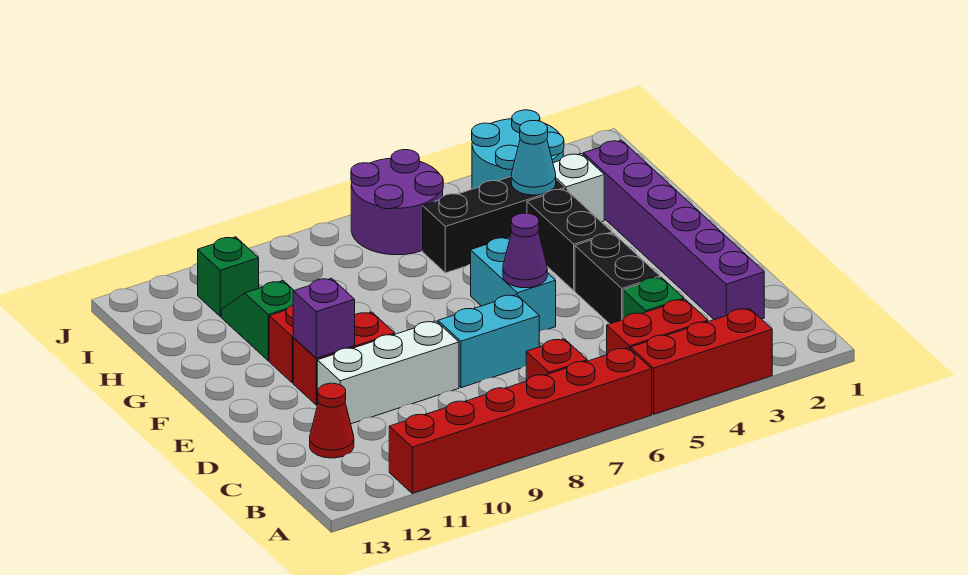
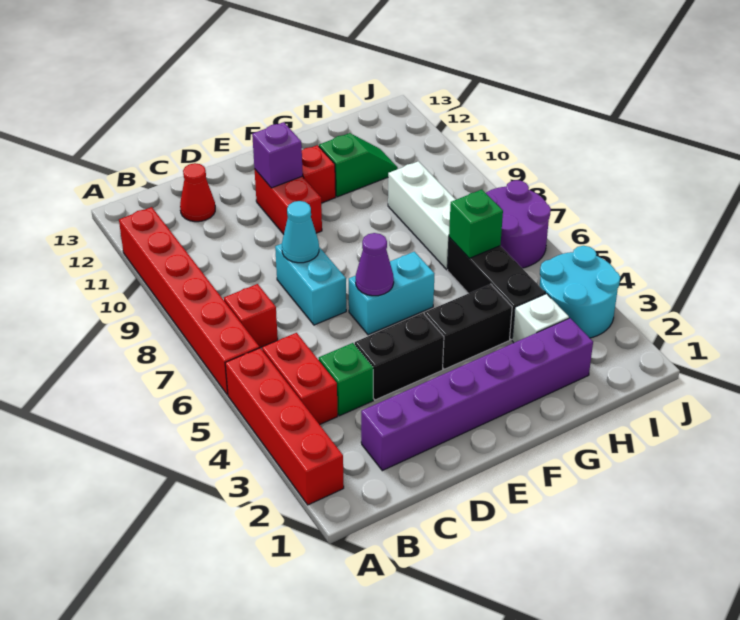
red 1x3 brick [631,308,772,414] -> red 1x4 brick [225,348,344,505]
white 1x3 brick [317,321,459,424] -> white 1x3 brick moved to [388,161,456,269]
cyan 1x1 cone [511,121,556,195] -> cyan 1x1 cone moved to [282,201,319,263]
green 1x1 brick [198,237,259,317] -> green 1x1 brick moved to [449,190,503,258]

